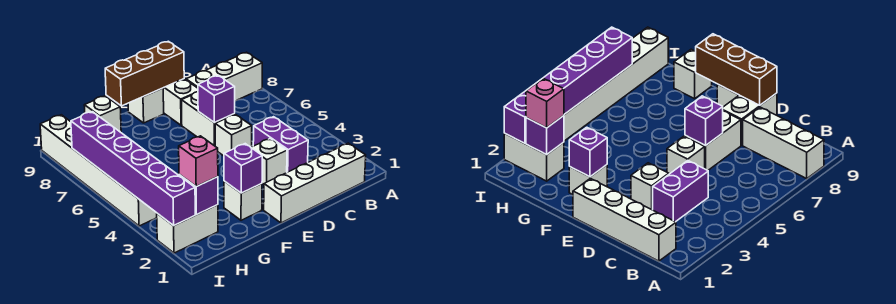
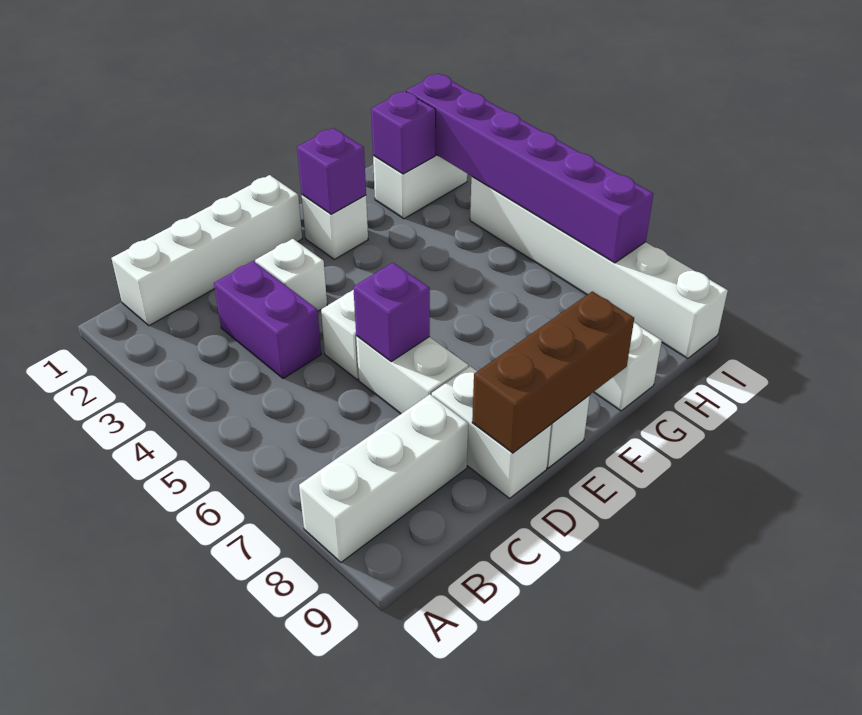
pink 1x1 brick [179,136,218,187] -> none

